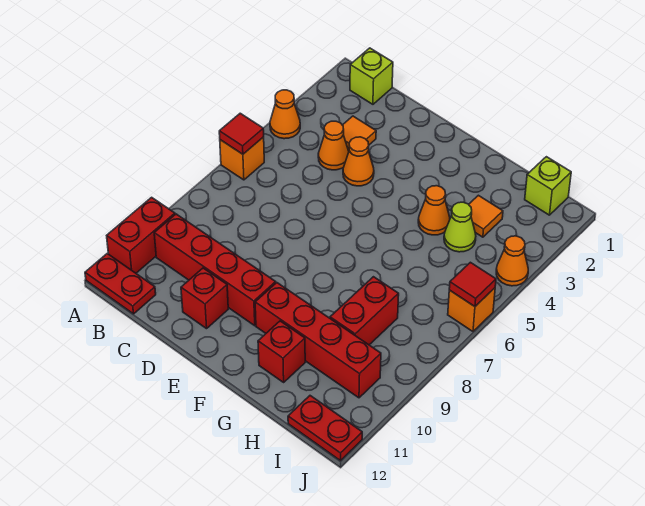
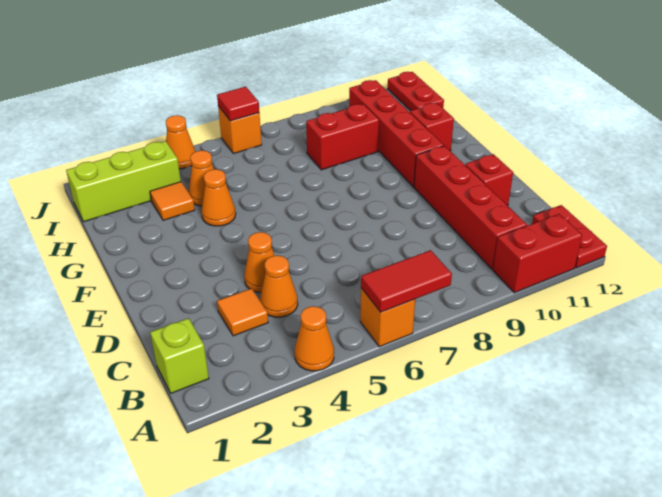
red 1x1 tile [219,113,264,154] -> red 1x2 tile [361,250,452,312]
lime 1x1 cone [444,202,476,252] -> orange 1x1 cone [189,150,214,206]
lime 1x1 brick [525,157,571,215] -> lime 1x3 brick [66,141,181,222]

